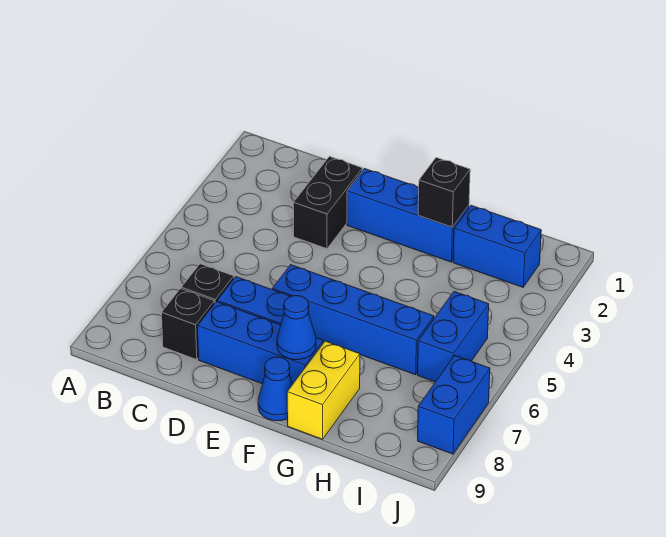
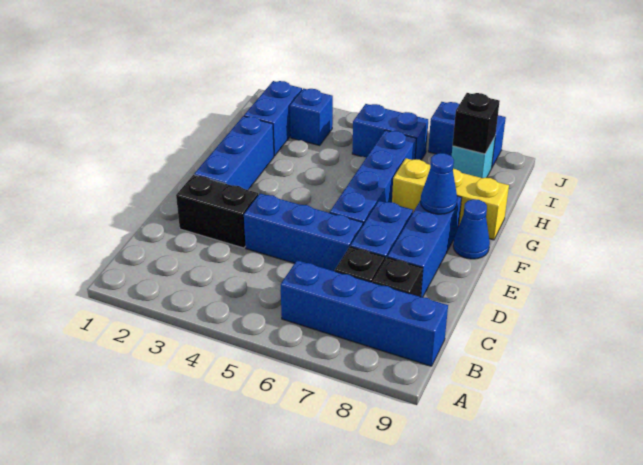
none -> blue 1x4 brick [281,260,448,366]
none -> blue 1x3 brick [244,194,363,271]
black 1x1 brick [418,158,470,227] -> black 1x1 brick moved to [453,93,500,154]
yellow 1x2 brick [287,341,360,439] -> yellow 1x3 brick [392,158,509,240]
none -> blue 1x1 brick [290,89,333,145]
none -> cyan 1x1 brick [452,137,495,178]

